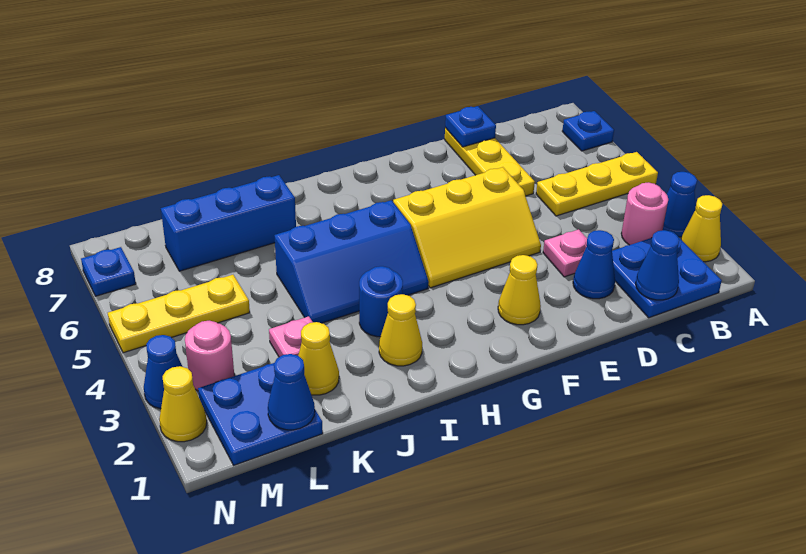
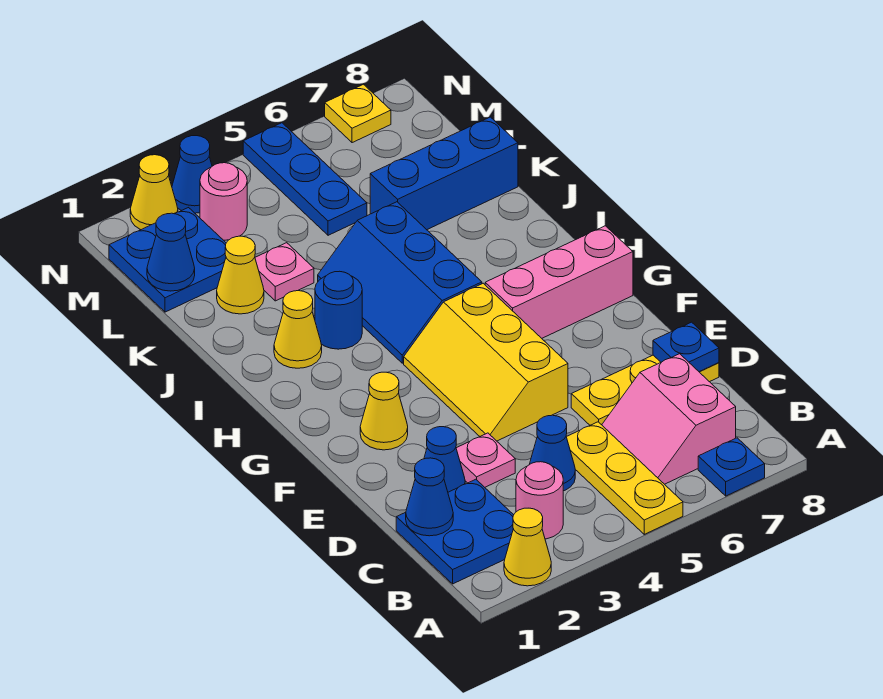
blue 1x1 cone [663,172,697,237] -> blue 1x1 cone moved to [529,415,575,491]
none -> pink 2x2 slope [602,354,736,484]
none -> pink 1x3 brick [485,226,633,338]
blue 1x3 brick [161,175,296,271] -> blue 1x3 brick turned to [370,117,518,230]
yellow 1x3 plate [108,275,250,353] -> blue 1x3 plate [243,123,367,235]
blue 1x1 plate [81,247,136,296] -> yellow 1x1 plate [325,84,391,143]

